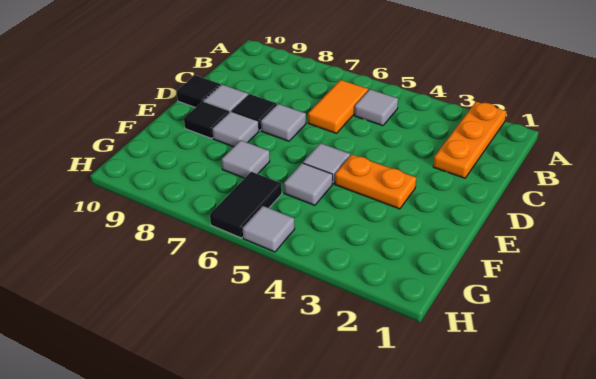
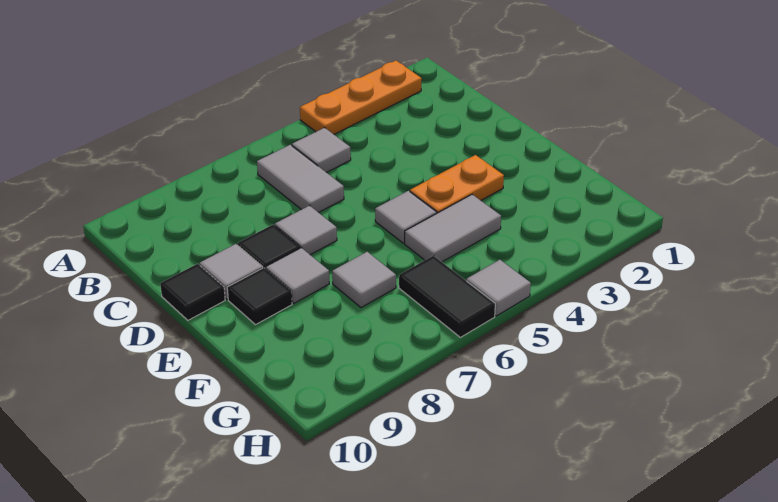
orange 1x3 plate [433,102,506,178] -> orange 1x3 plate turned to [300,61,422,134]
orange 1x2 tile [308,80,368,133] -> grey 1x2 tile [257,145,344,213]
grey 1x1 tile [284,163,333,205] -> grey 1x2 tile [405,195,501,262]

